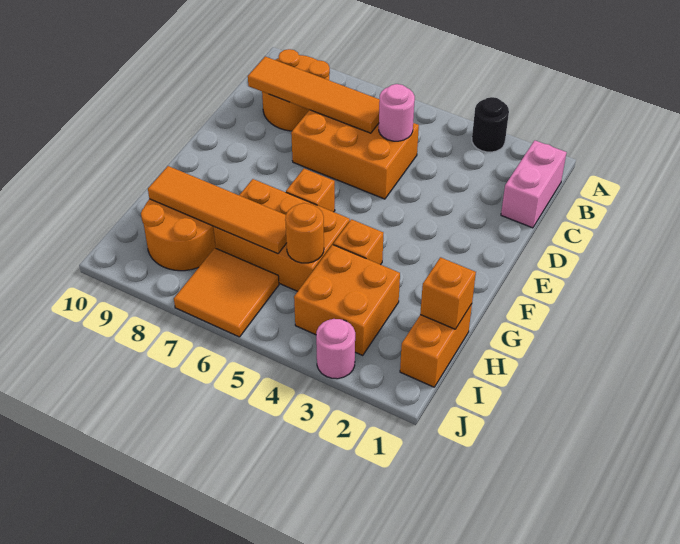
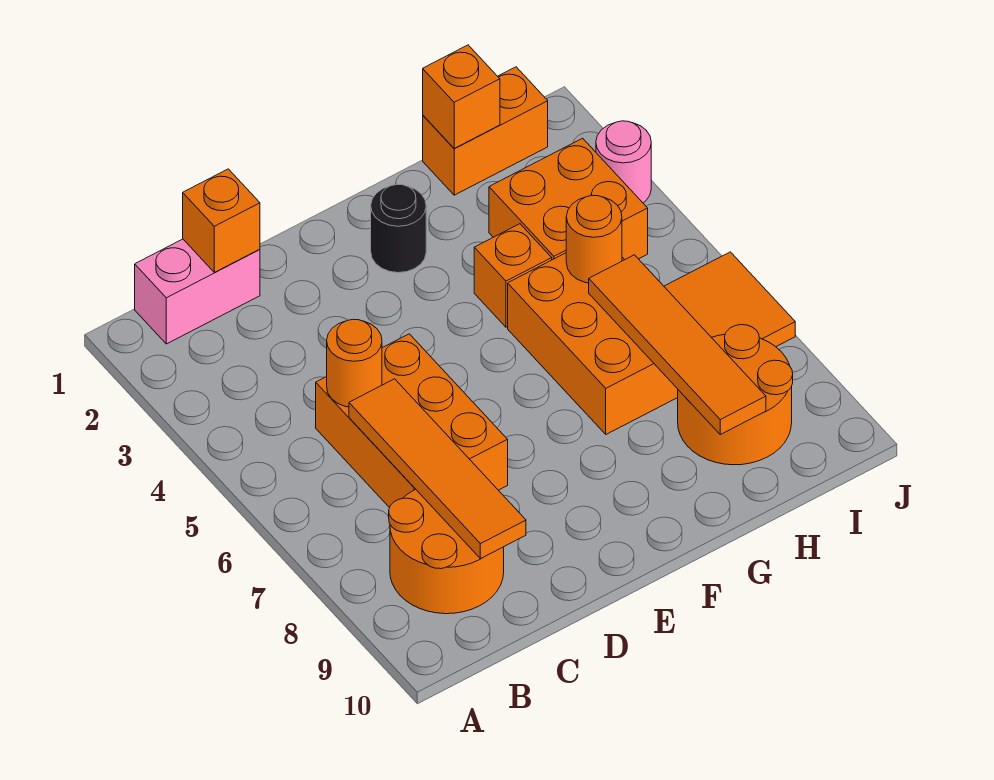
black 1x1 round brick [472,97,509,152] -> black 1x1 round brick moved to [371,184,426,273]
pink 1x1 round brick [379,84,415,141] -> orange 1x1 round brick [327,319,382,407]
orange 1x1 brick [286,169,335,212] -> orange 1x1 brick moved to [183,169,260,272]

